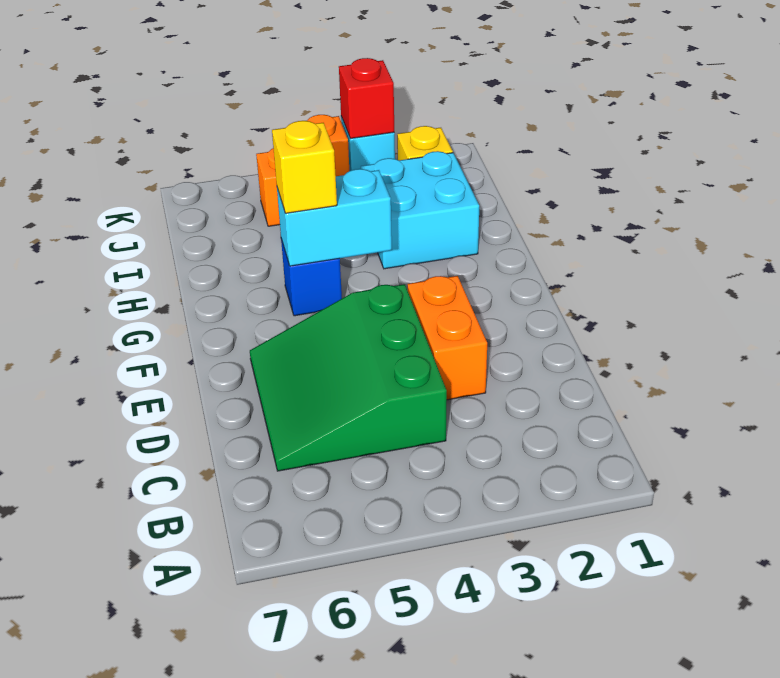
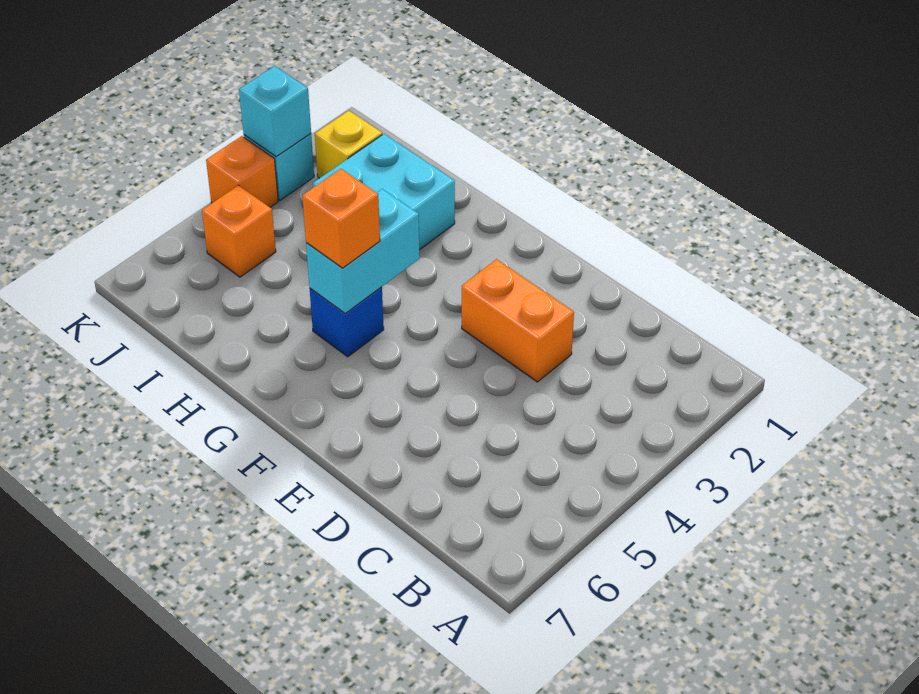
green 3x3 slope [250,284,447,471] -> none
yellow 1x1 brick [272,121,337,213] -> orange 1x1 brick [302,169,380,268]
red 1x1 brick [339,58,394,138] -> cyan 1x1 brick [239,66,311,157]

